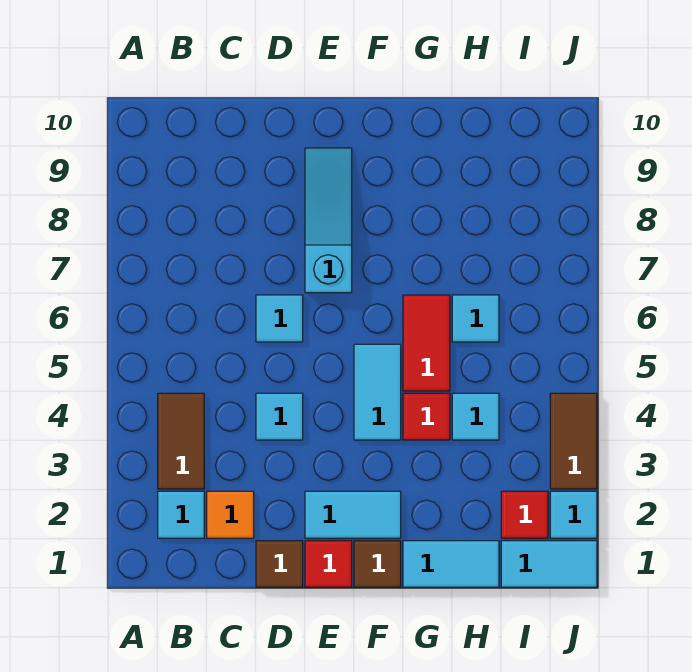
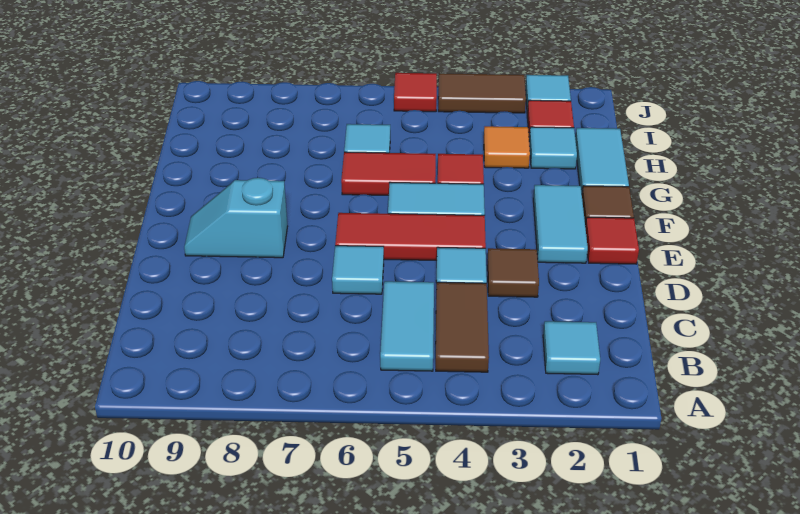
brown 1x2 tile [158,393,204,489] -> brown 1x2 tile turned to [436,282,489,372]
orange 1x1 tile [207,491,254,538] -> orange 1x1 tile moved to [484,126,530,168]
brown 1x1 tile [256,541,303,587] -> brown 1x1 tile moved to [487,248,539,297]
none -> red 1x3 tile [335,213,486,260]
cyan 1x3 slope [305,148,352,293] -> cyan 1x2 slope [184,178,288,258]
cyan 1x1 tile [452,393,499,440] -> cyan 1x1 tile moved to [529,127,577,169]
cyan 1x2 tile [501,541,597,587] -> cyan 1x2 tile moved to [380,281,434,371]
none -> red 1x1 tile [394,73,437,112]

